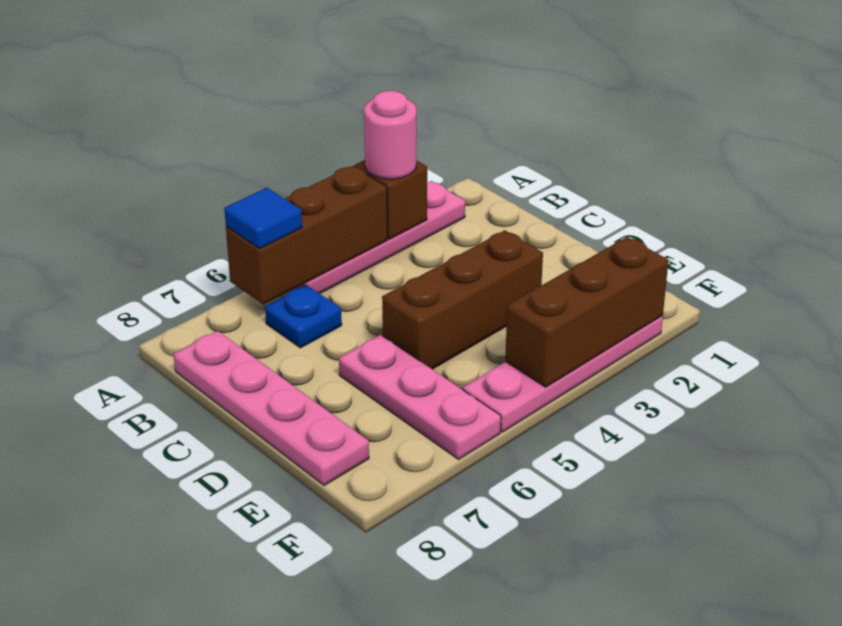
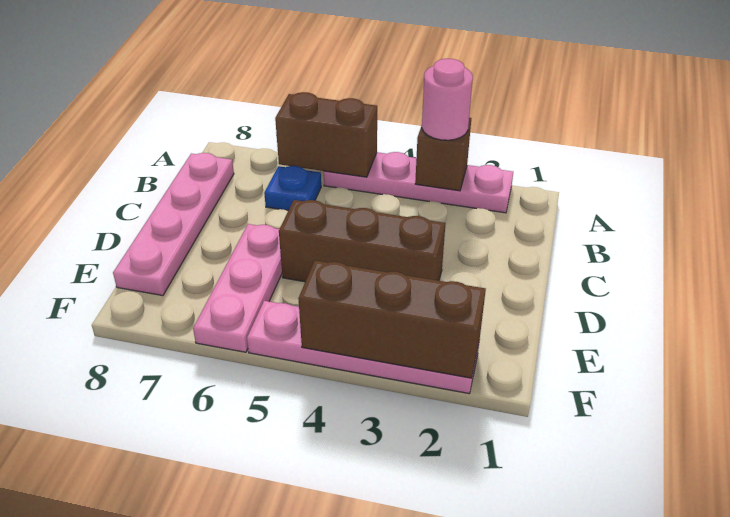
brown 1x3 brick [226,166,388,304] -> brown 1x2 brick [275,92,377,177]
blue 1x1 tile [224,188,302,249] -> none

